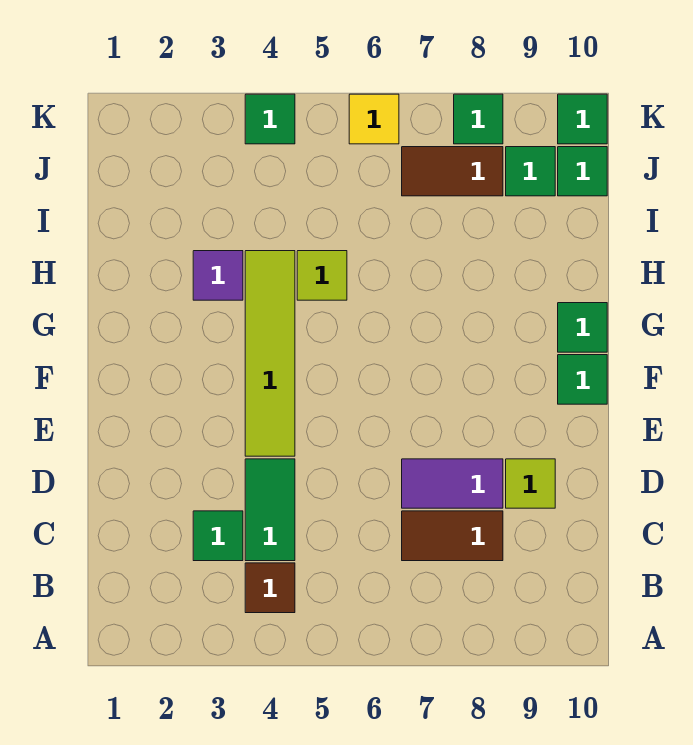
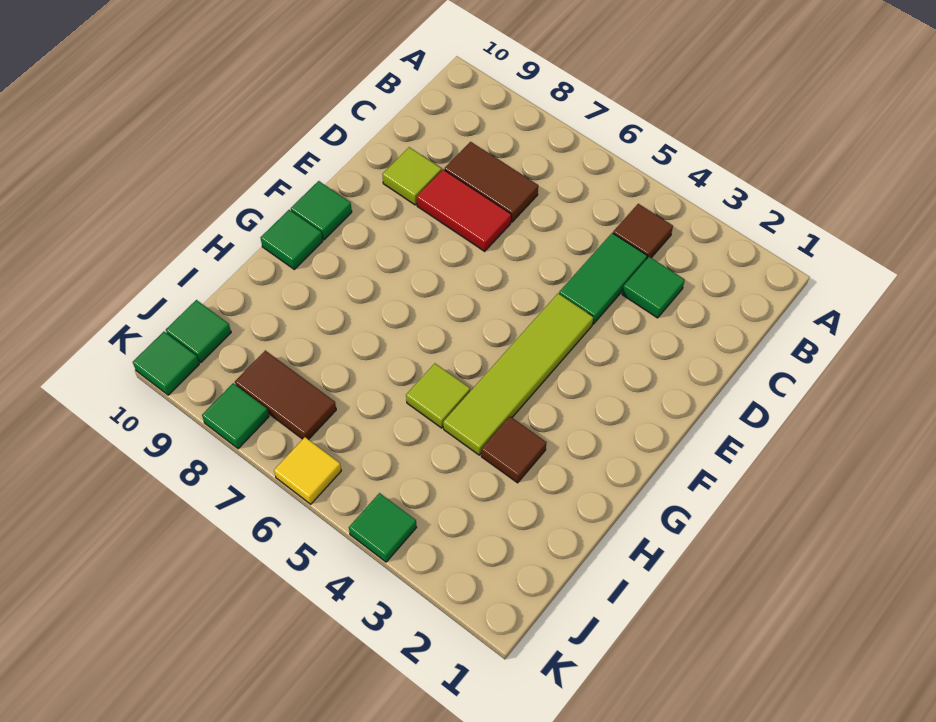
purple 1x2 tile [402,459,503,508] -> red 1x2 tile [417,170,511,251]
purple 1x1 tile [193,251,243,300] -> brown 1x1 tile [481,417,547,483]
green 1x1 tile [506,147,555,196] -> none

